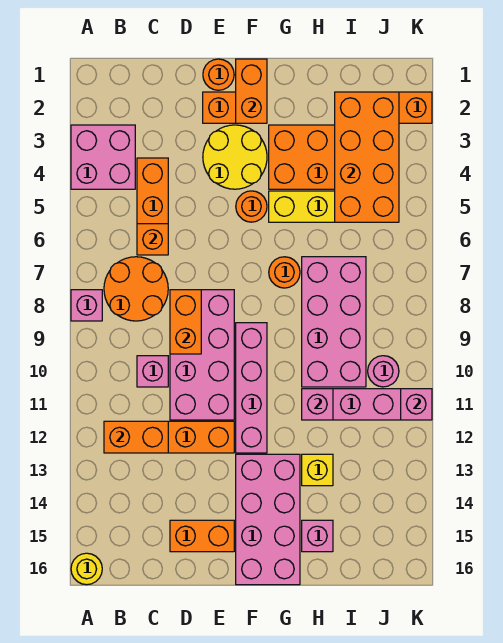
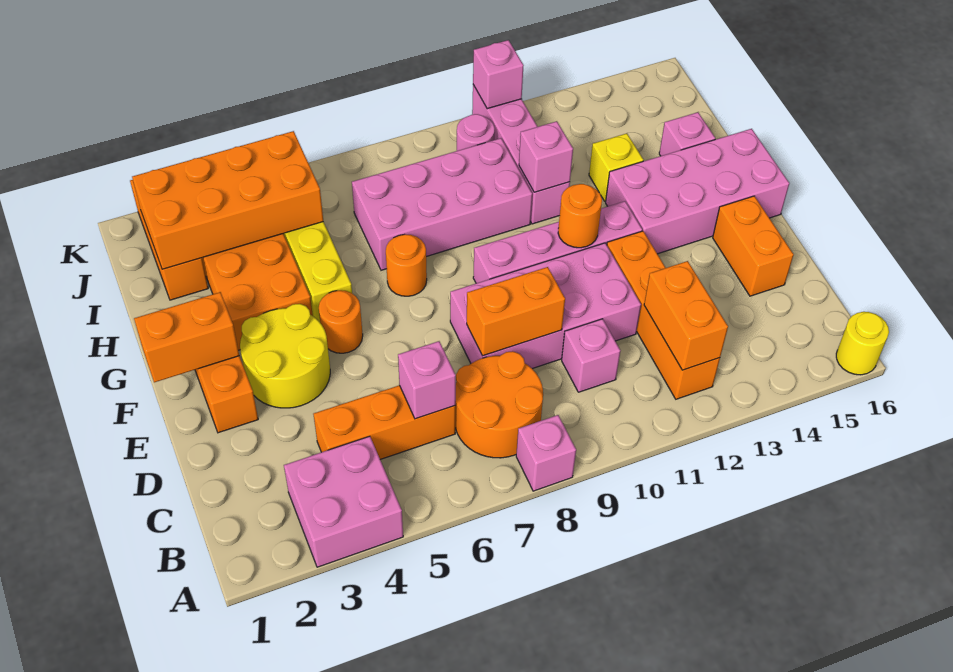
orange 1x1 brick [137,224,168,255] -> pink 1x1 brick [398,341,456,419]
orange 1x1 round brick [203,59,234,90] -> orange 1x1 round brick moved to [558,184,602,248]

